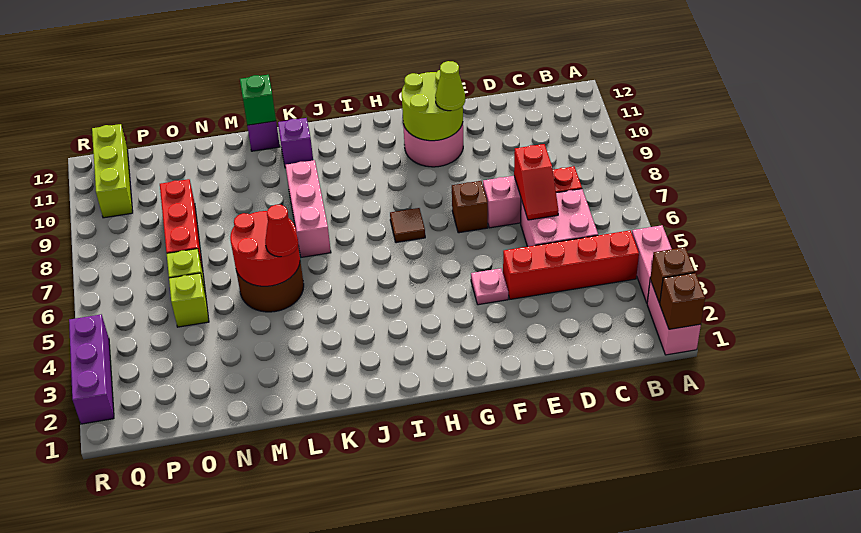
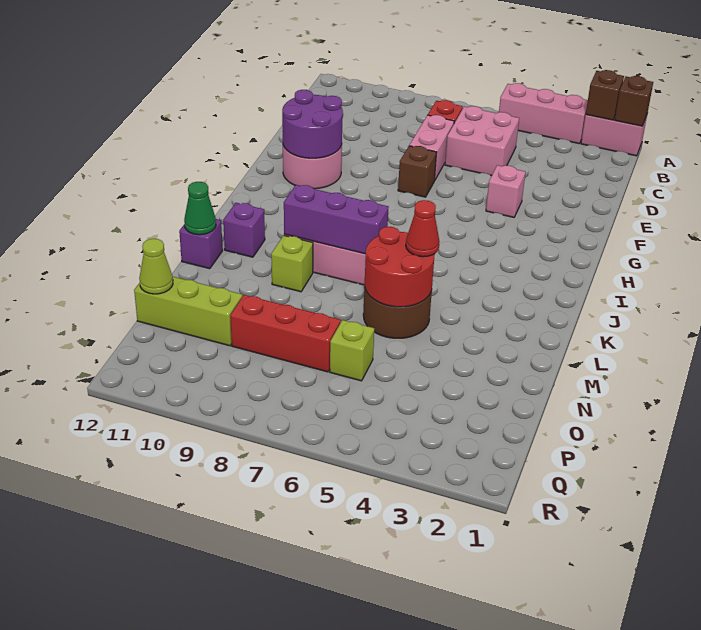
pink 1x2 brick [632,225,672,303] -> pink 1x3 brick [499,83,588,144]
red 1x4 brick [503,230,639,299] -> none
red 1x2 slope [514,144,558,220] -> none
pink 1x1 plate [471,268,508,305] -> pink 1x1 brick [486,165,526,217]
lime 2x2 round brick [402,70,463,141] -> purple 2x2 round brick [282,90,343,158]
lime 1x1 cone [435,61,465,111] -> lime 1x1 cone moved to [139,239,173,294]
brown 1x1 tile [390,208,425,243] -> none
green 1x1 brick [240,75,276,125] -> green 1x1 cone [184,182,216,235]
lime 1x1 brick [169,273,209,327] -> lime 1x1 brick moved to [271,235,313,292]
lime 1x3 brick [92,124,133,218] -> lime 1x3 brick moved to [134,277,242,346]
purple 1x3 brick [69,315,114,424] -> purple 1x3 brick moved to [284,185,389,254]

